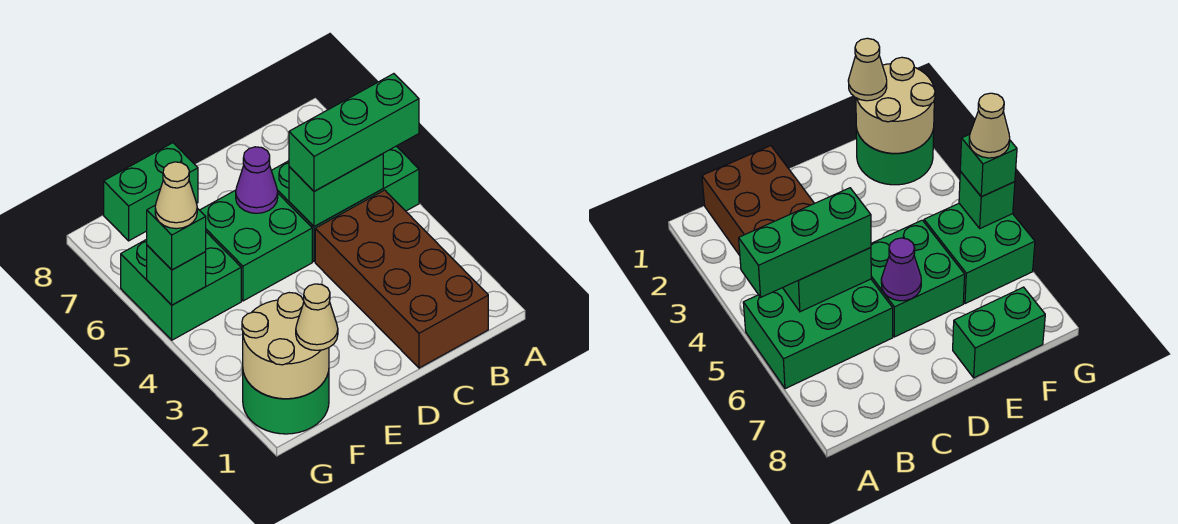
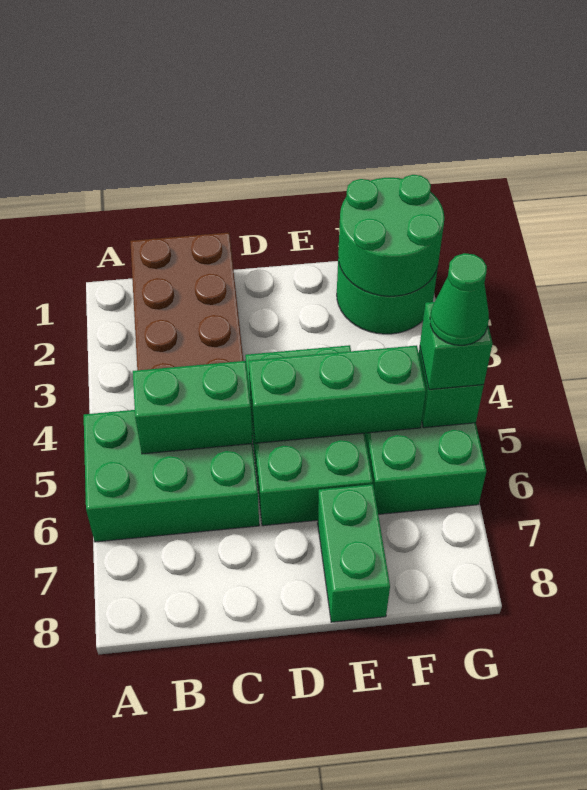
green 1x3 brick [289,74,419,191] -> green 1x3 brick moved to [249,346,426,443]
green 2x2 brick [200,190,312,301] -> green 2x3 brick [245,345,373,526]
purple 1x1 cone [236,147,278,213] -> none
green 1x2 brick [104,143,198,241] -> green 1x2 brick turned to [318,484,390,622]
tan 2x2 round brick [242,293,329,399] -> green 2x2 round brick [338,175,444,296]
tan 1x1 cone [296,284,338,350] -> none
tan 1x1 cone [155,162,197,229] -> green 1x1 cone [430,253,489,345]

